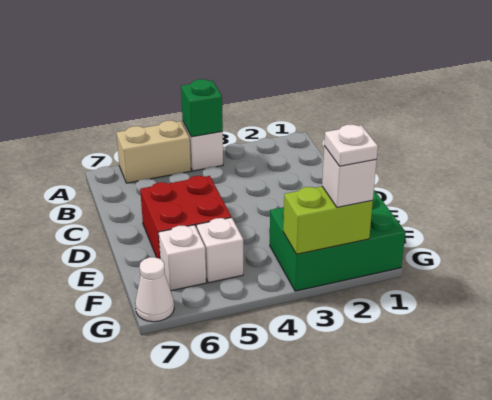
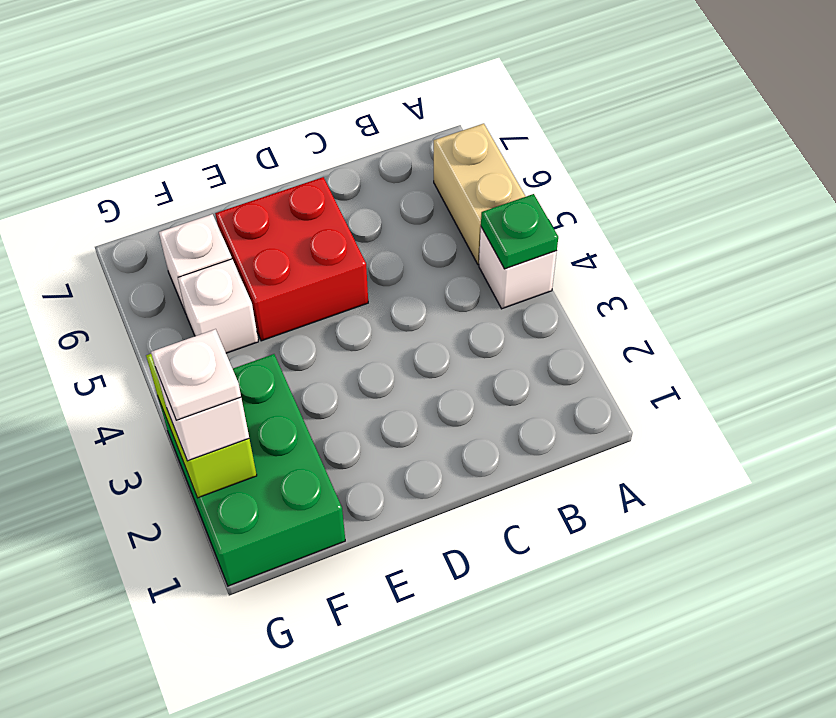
green 1x1 brick [181,79,223,137] -> green 1x1 plate [481,194,558,269]
white 1x1 cone [135,257,174,322] -> none

